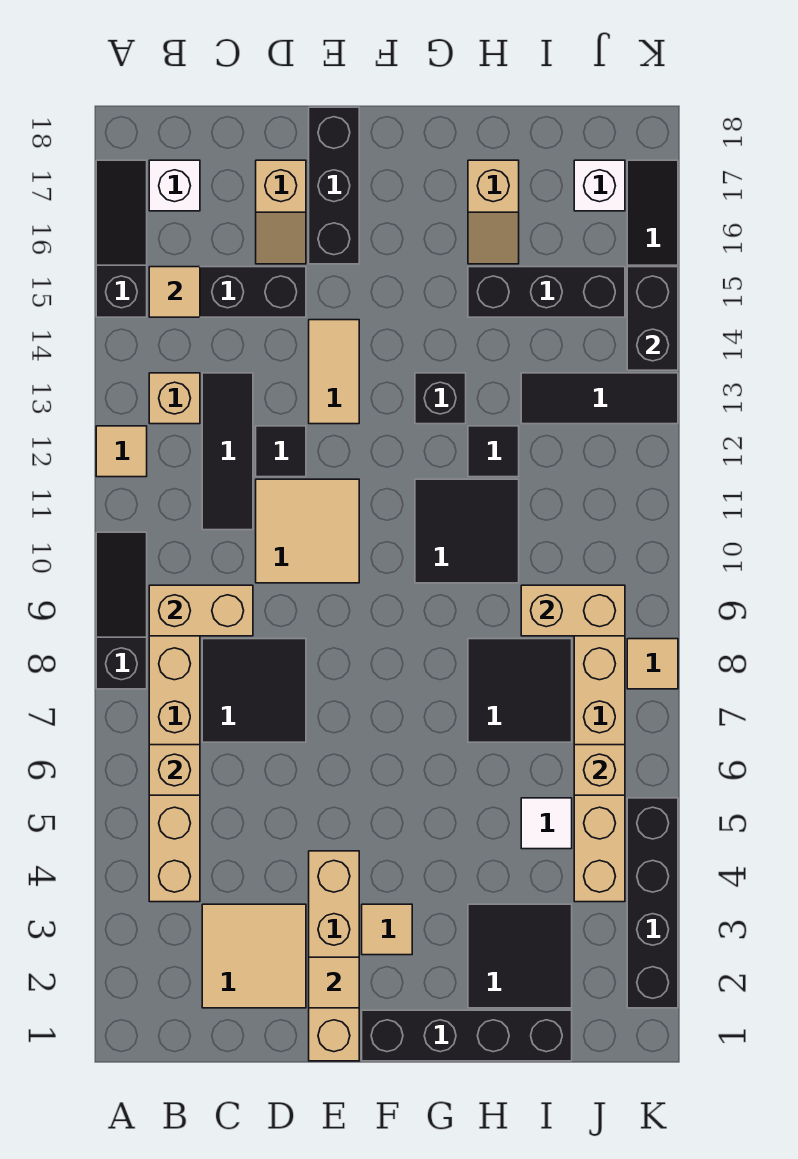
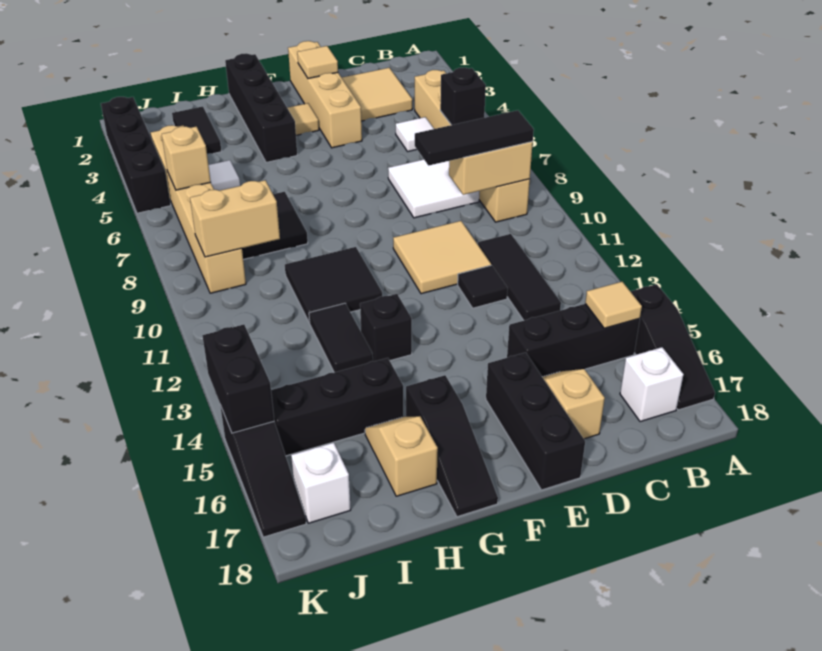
black 1x3 slope [96,532,147,689] -> black 1x3 slope moved to [406,375,498,517]
tan 1x1 tile [96,426,147,477] -> none
tan 1x1 brick [149,745,200,795] -> black 1x1 brick [440,67,486,125]
tan 1x1 brick [149,373,200,424] -> none
none -> white 1x1 tile [396,117,434,151]
black 2x2 tile [202,639,306,742] -> white 2x2 tile [388,159,479,218]
tan 1x2 tile [309,320,359,424] -> none
black 1x4 brick [362,1010,572,1061] -> black 1x4 brick turned to [225,53,297,162]
black 2x2 tile [468,904,572,1008] -> black 1x2 tile [172,106,222,154]
black 1x1 tile [468,426,519,477] -> black 1x2 tile [309,303,373,373]
black 1x3 tile [521,373,678,424] -> black 1x3 tile moved to [415,110,534,166]
tan 1x1 tile [627,639,678,689] -> none

